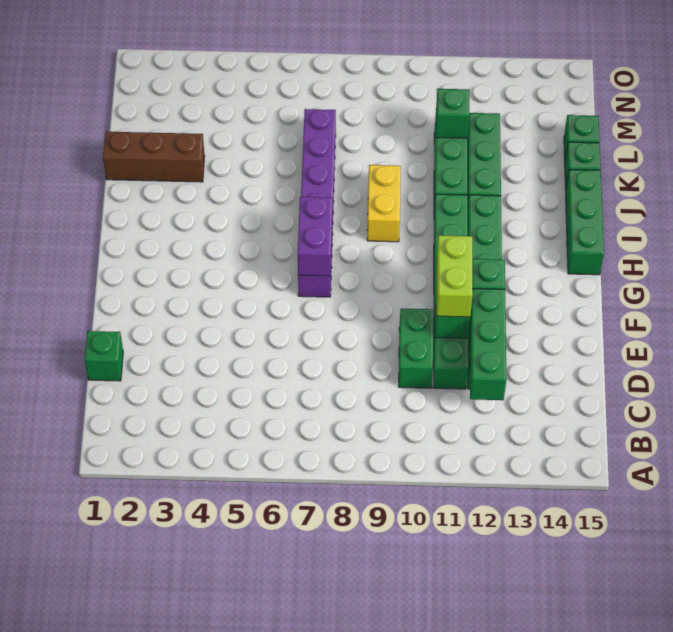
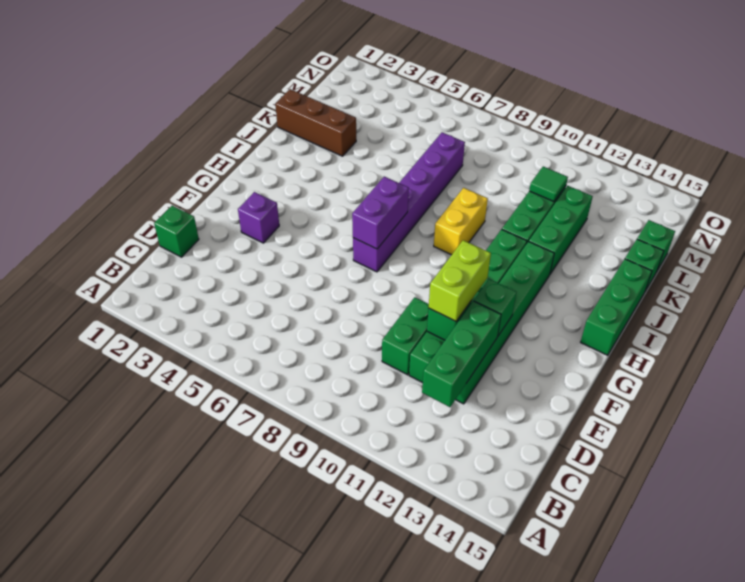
none -> purple 1x1 brick [238,192,279,243]
green 1x1 brick [436,89,469,138] -> green 1x1 tile [529,167,568,202]

